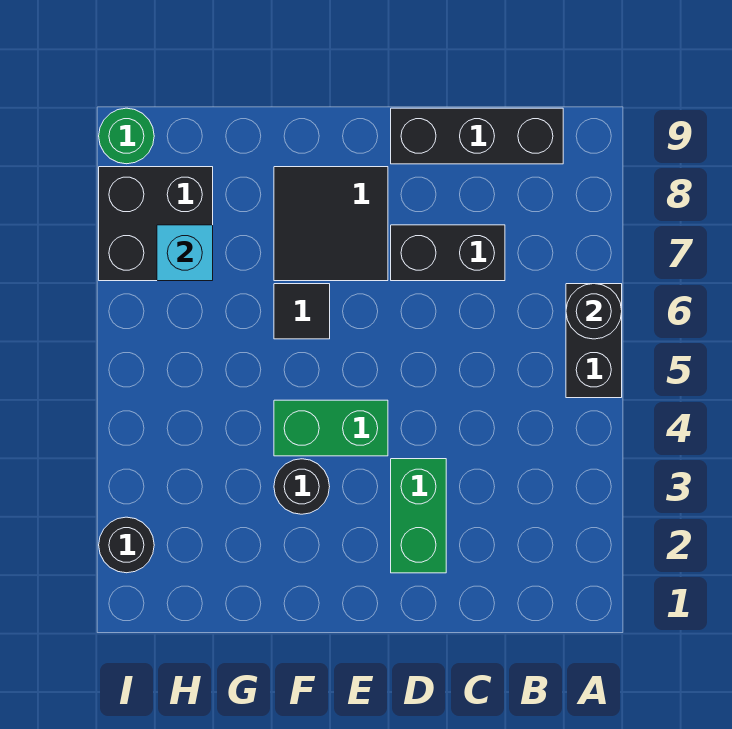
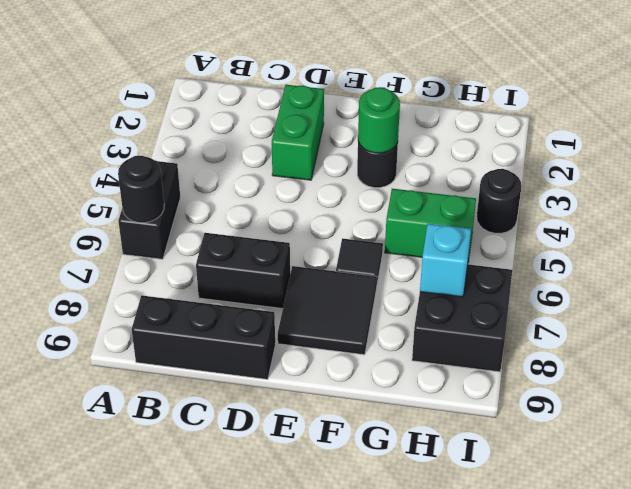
green 1x2 brick [274,400,388,456] -> green 1x2 brick moved to [385,189,476,263]
black 1x1 round brick [99,517,154,573] -> black 1x1 round brick moved to [477,169,522,233]
green 1x1 round brick [99,108,154,164] -> green 1x1 round brick moved to [358,87,400,153]

